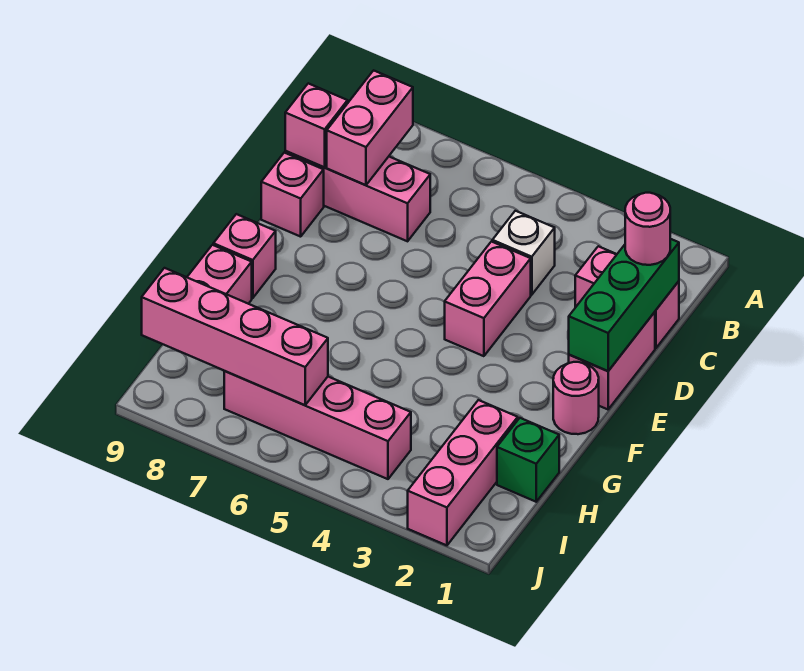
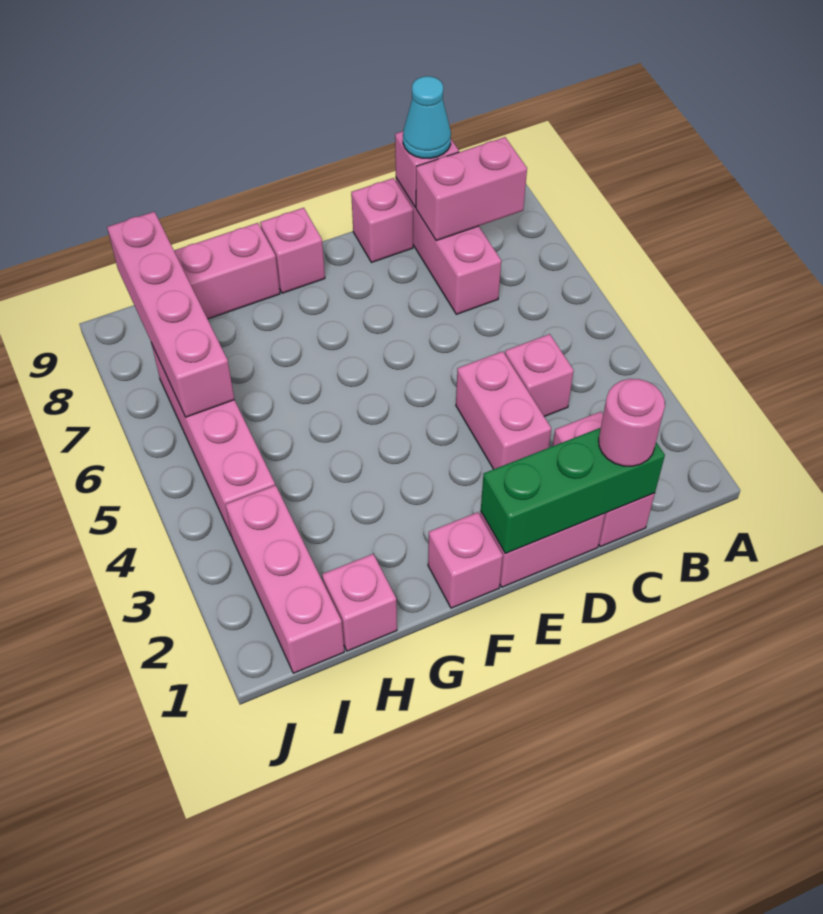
white 1x1 brick [492,211,555,295] -> pink 1x1 brick [505,334,574,416]
none -> cyan 1x1 cone [403,76,451,159]
pink 1x2 brick [445,242,531,356] -> pink 1x2 brick turned to [456,351,551,469]
pink 1x1 round brick [553,362,599,434] -> pink 1x1 brick [428,512,503,608]
green 1x1 brick [497,418,559,502] -> pink 1x1 brick [322,554,397,651]
pink 1x3 brick [408,400,518,545] -> pink 1x3 brick turned to [225,485,344,673]

